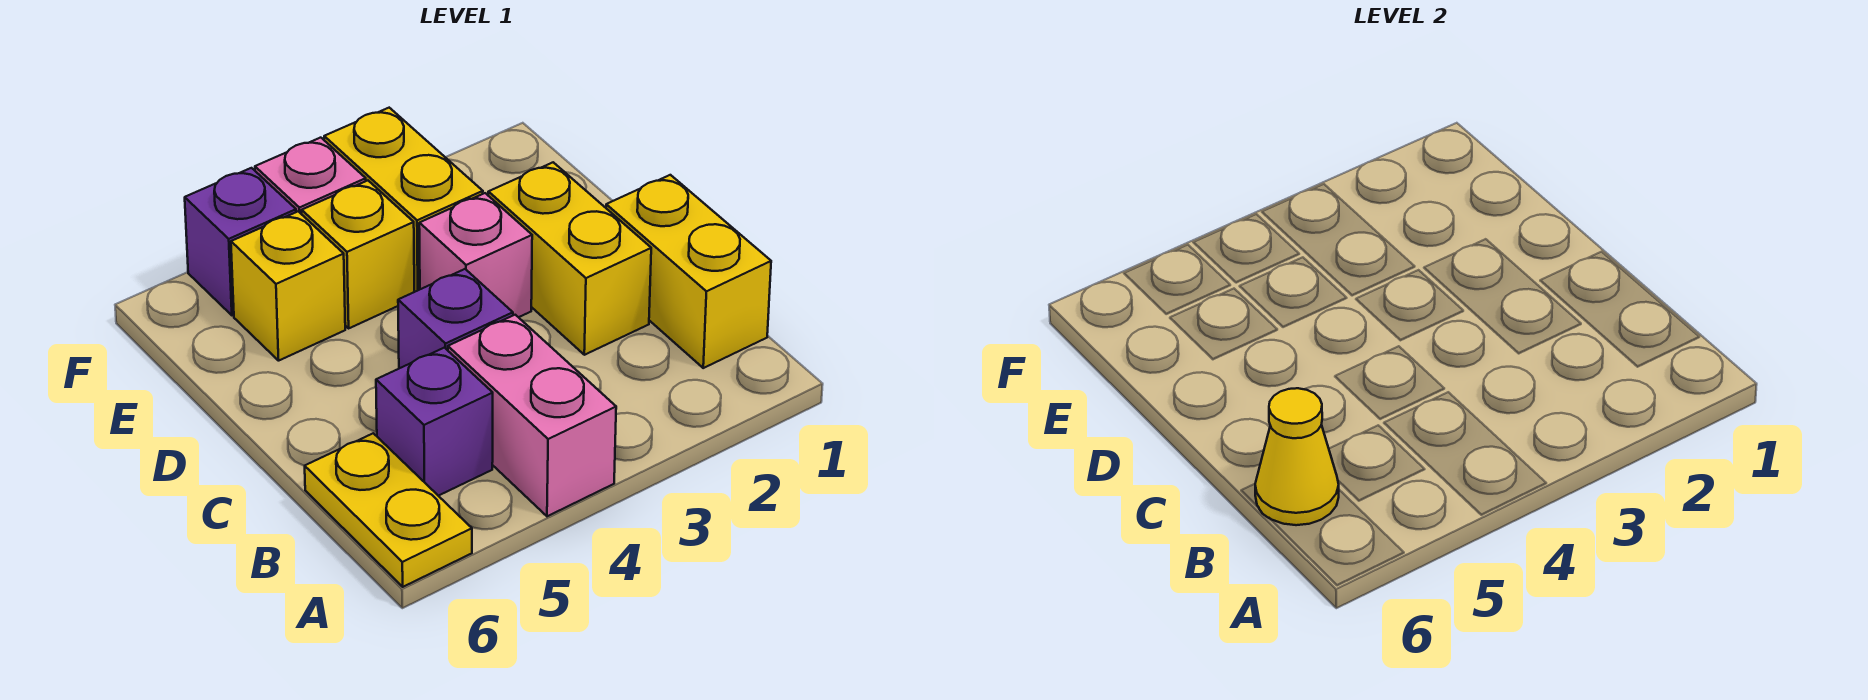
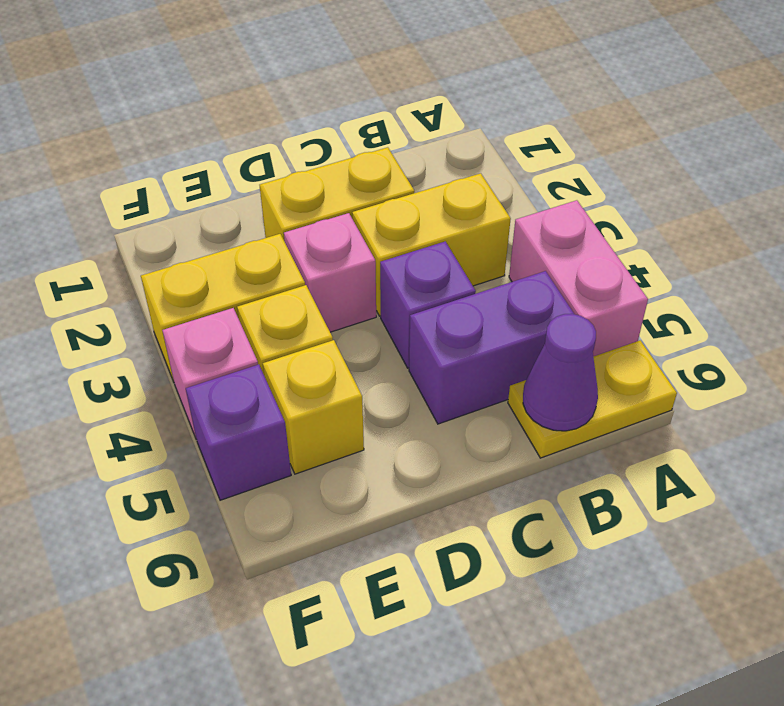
pink 1x2 brick [448,315,616,516] -> pink 1x2 brick turned to [509,200,648,357]
yellow 1x2 brick [606,175,771,368] -> yellow 1x2 brick moved to [352,173,511,316]
purple 1x1 brick [376,348,493,496] -> purple 1x2 brick [409,271,574,424]
yellow 1x1 cone [1255,388,1339,525] -> purple 1x1 cone [523,314,598,431]

